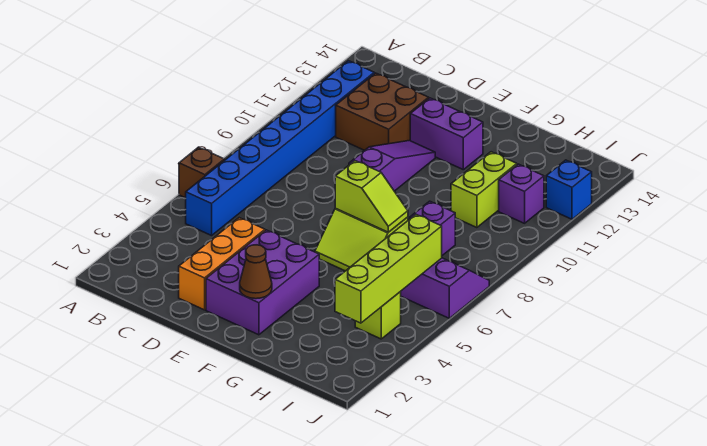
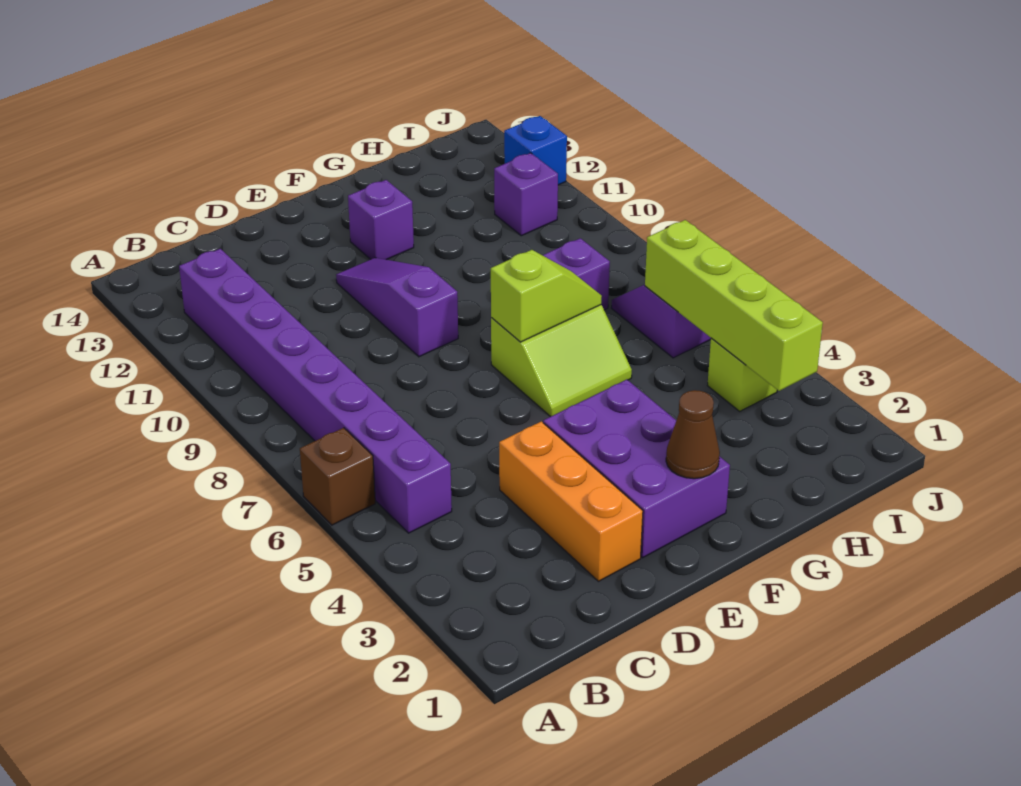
blue 1x8 brick [186,61,374,236] -> purple 1x8 brick [179,249,452,533]
brown 2x2 brick [336,73,429,150] -> none
purple 1x2 brick [410,98,483,170] -> purple 1x1 brick [348,180,414,260]
lime 1x2 brick [451,152,517,228] -> none

